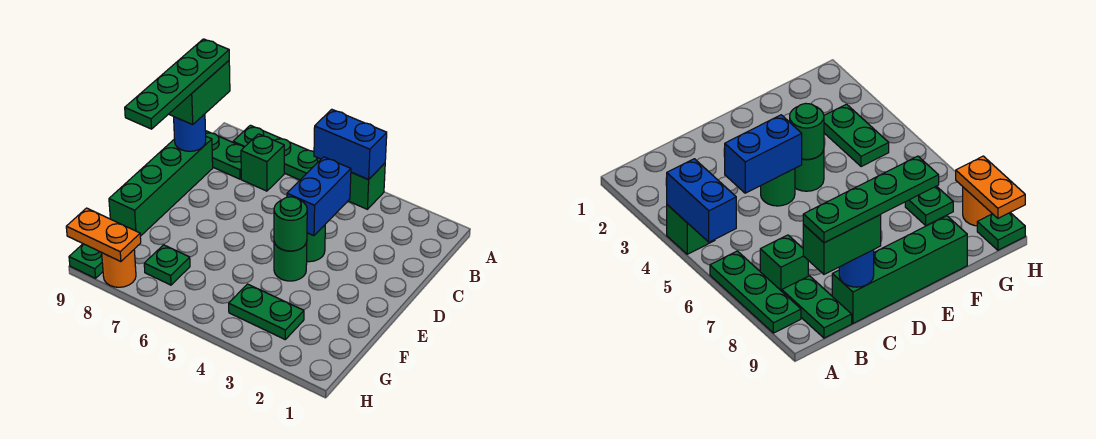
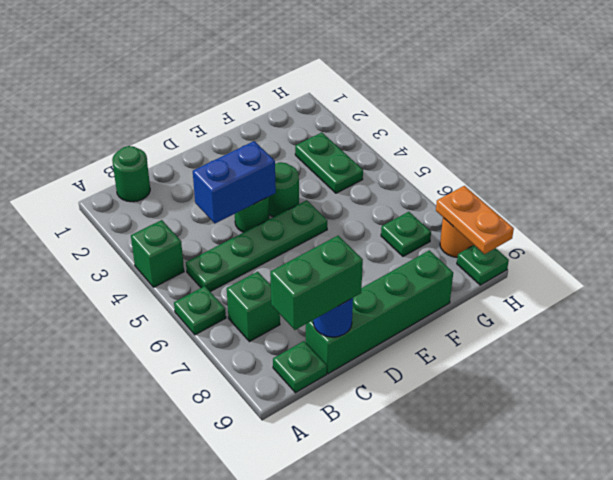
blue 1x2 brick [314,109,387,180] -> none
green 1x3 plate [233,125,321,180] -> green 1x1 plate [174,286,226,335]
green 1x2 plate [206,131,244,179] -> green 1x1 plate [273,341,327,393]
green 1x4 plate [125,39,229,129] -> green 1x4 plate moved to [186,200,327,292]
green 1x1 round brick [274,197,307,251] -> green 1x1 round brick moved to [112,146,150,202]

